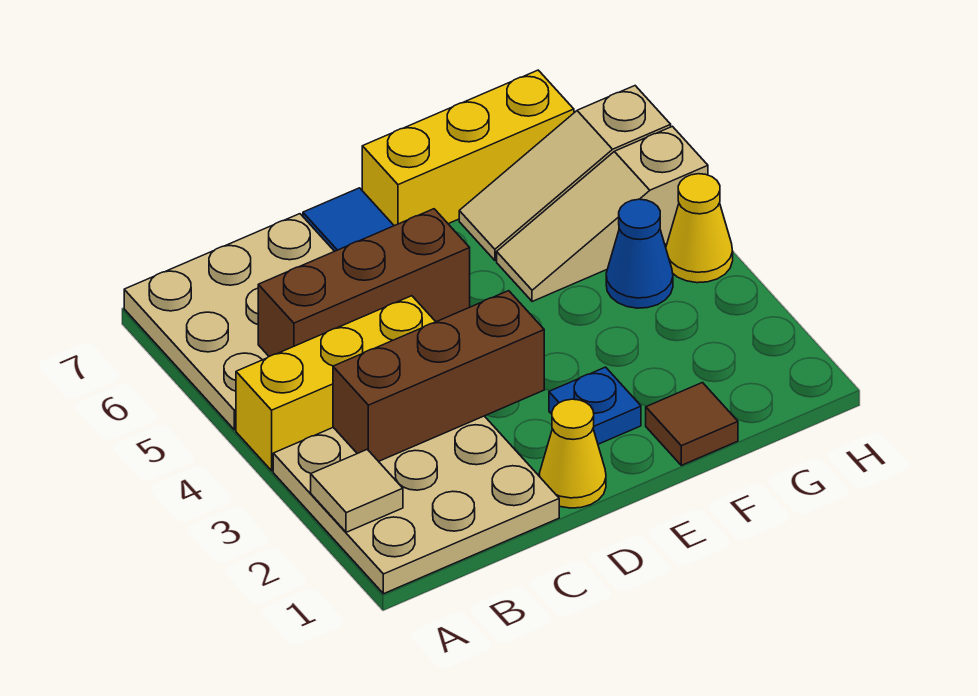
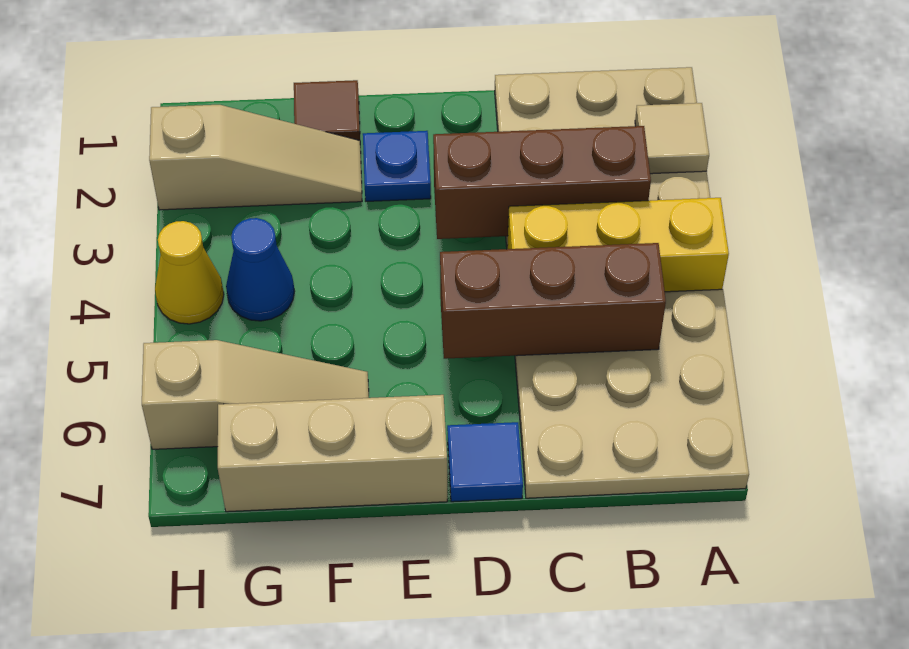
yellow 1x1 cone [539,399,606,508] -> none
yellow 1x3 brick [362,70,574,226] -> tan 1x3 brick [218,395,447,512]
tan 1x3 slope [497,126,708,302] -> tan 1x3 slope moved to [149,105,362,210]

